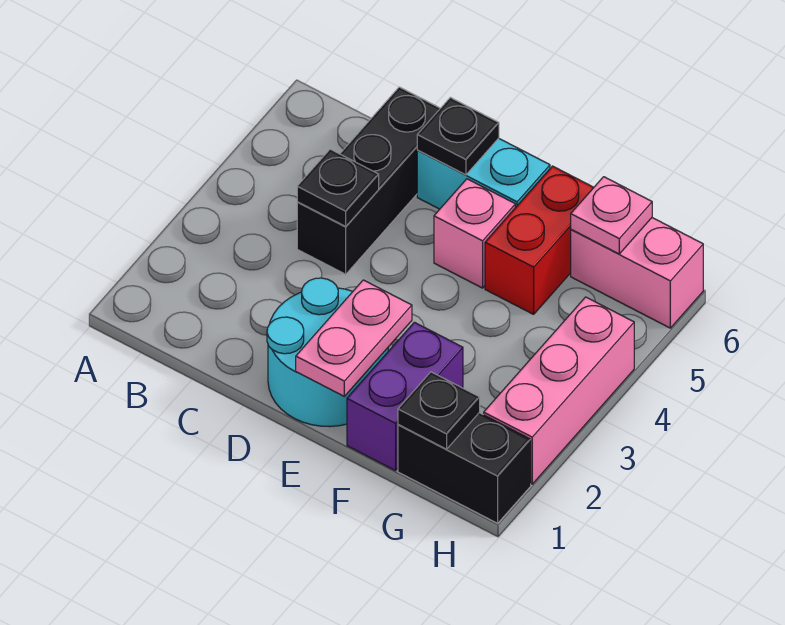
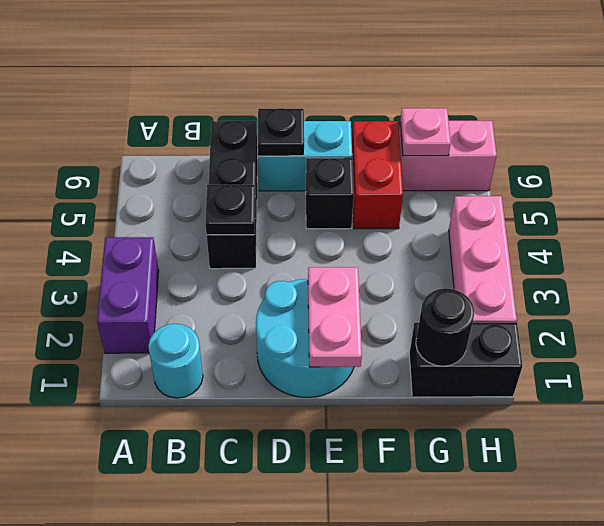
none -> cyan 1x1 round brick [148,324,203,398]
pink 1x1 brick [434,179,515,288] -> black 1x1 brick [306,158,354,229]
purple 1x2 brick [347,322,463,471] -> purple 1x2 brick moved to [97,237,159,353]
black 1x1 plate [398,372,480,449] -> black 1x1 round brick [416,288,474,366]

